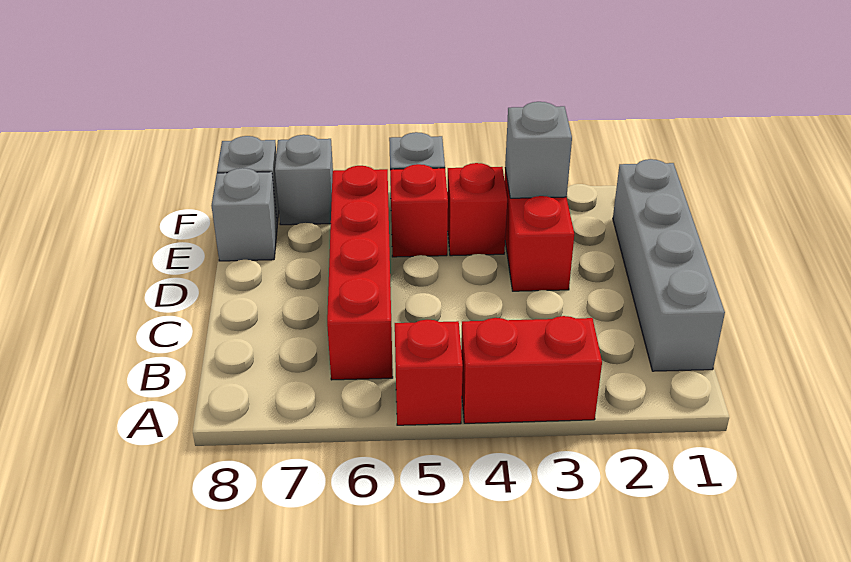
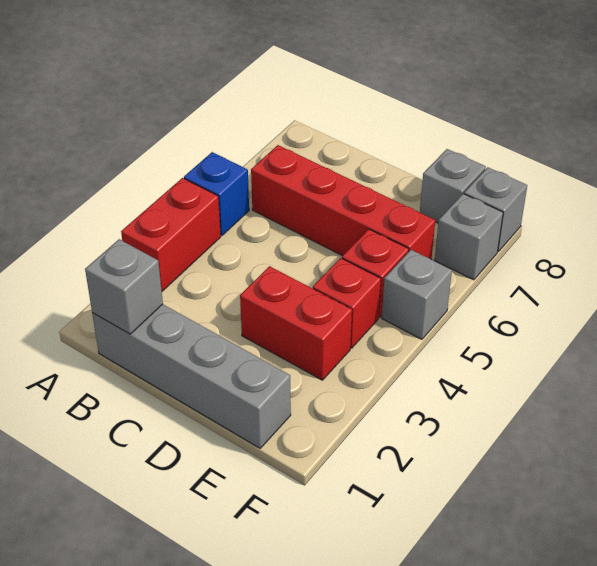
red 1x1 brick [395,320,463,425] -> blue 1x1 brick [184,152,249,235]
grey 1x1 brick [505,102,572,198] -> grey 1x1 brick moved to [85,239,163,334]

